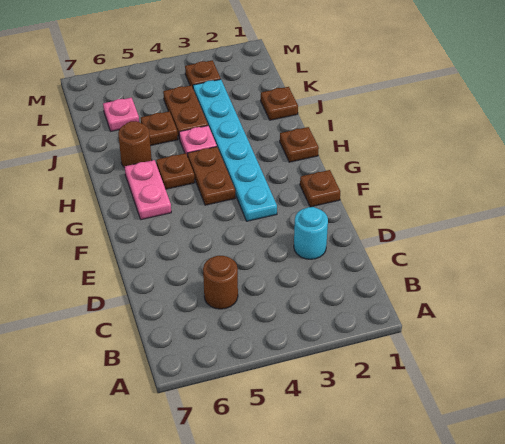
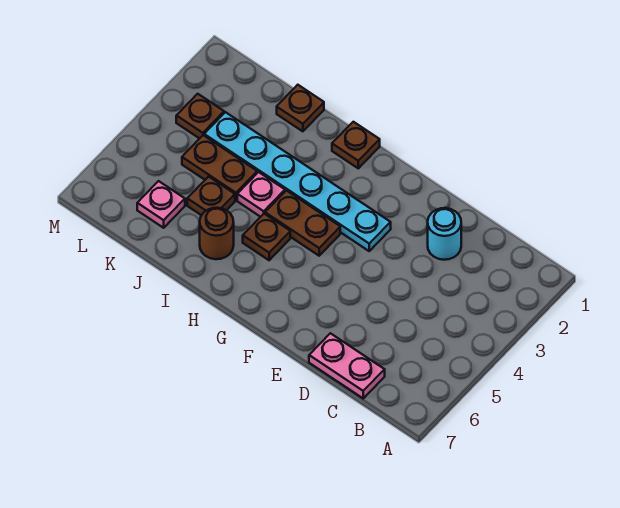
brown 1x1 round brick [203,256,238,309] -> none
brown 1x1 plate [300,170,340,207] -> none
pink 1x2 plate [125,160,171,220] -> pink 1x2 plate moved to [309,333,385,398]

